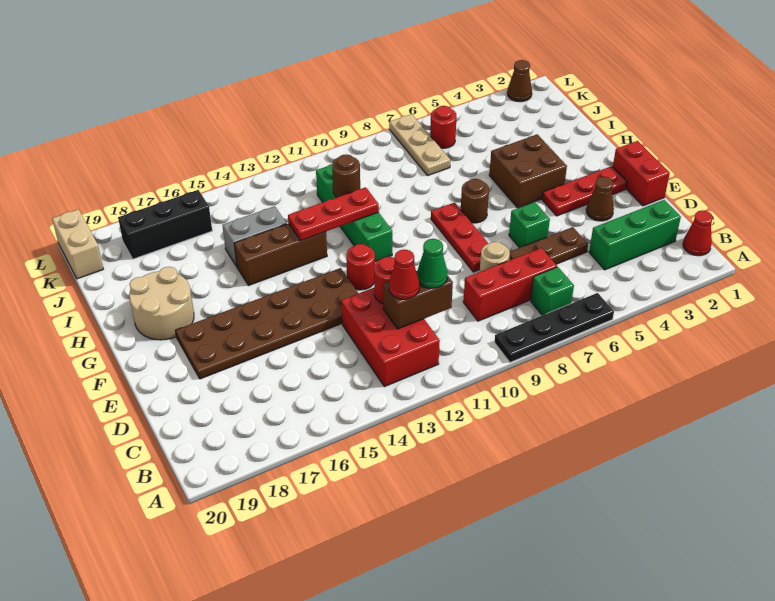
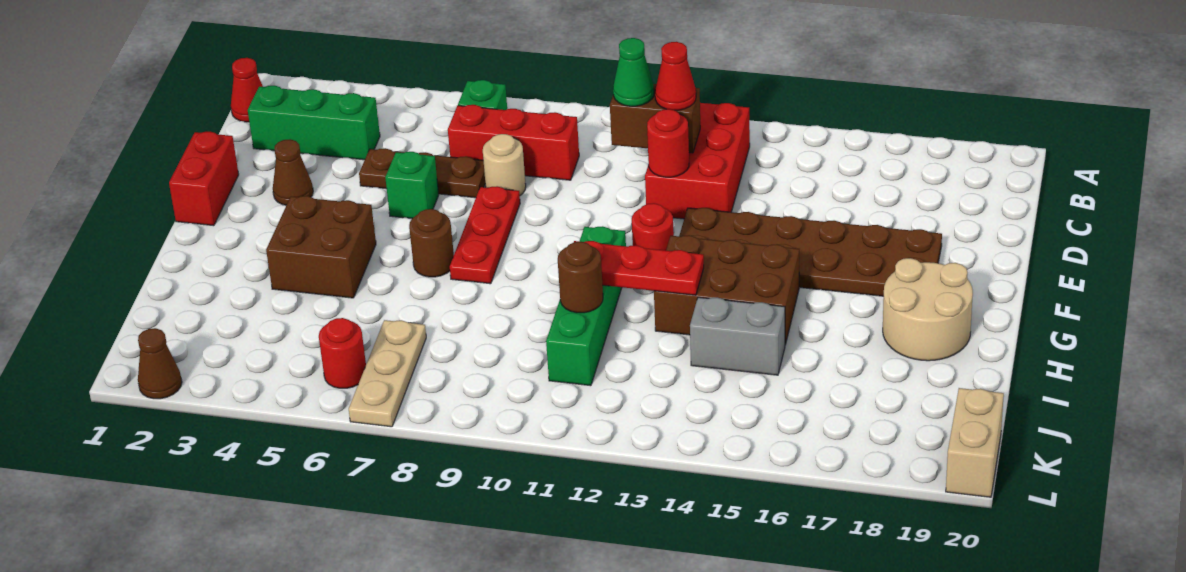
black 1x4 plate [495,293,614,362] -> none
red 1x3 plate [542,166,627,216] -> none
brown 1x3 brick [234,224,327,286] -> brown 2x3 brick [654,235,799,345]
black 1x3 brick [118,190,212,259] -> none

